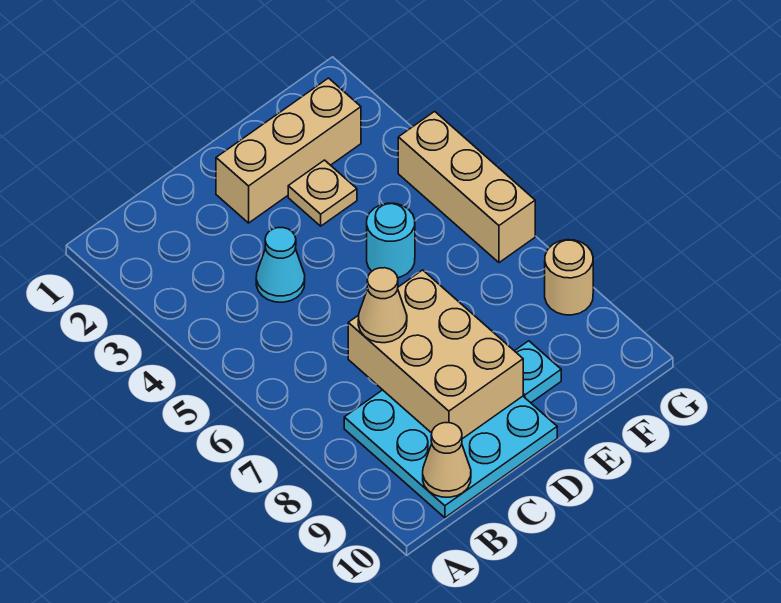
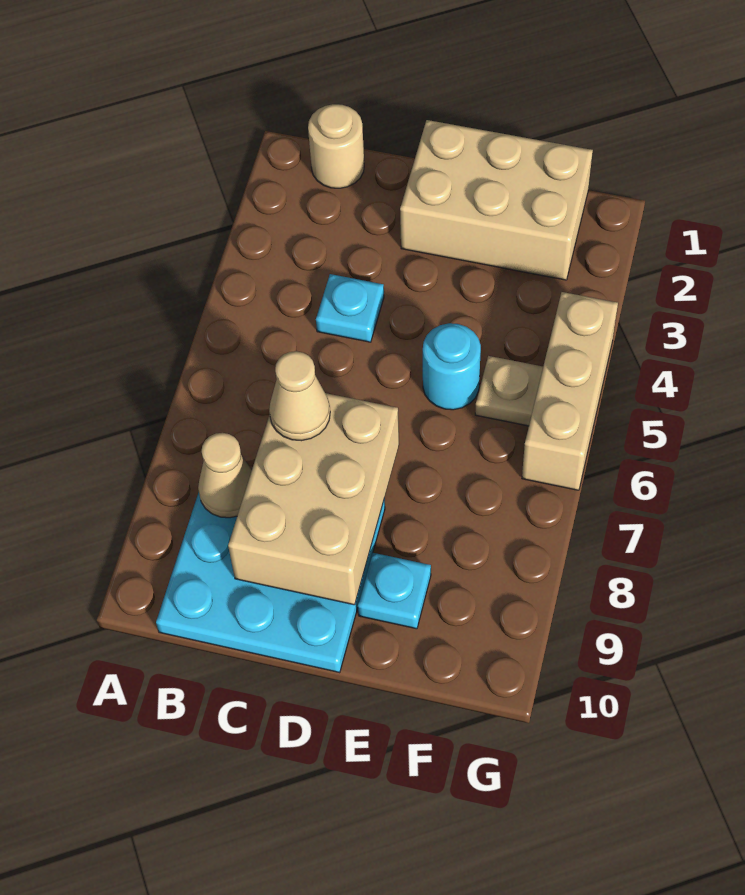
tan 1x1 cone [423,423,471,497] -> tan 1x1 cone moved to [198,433,252,518]
cyan 1x1 cone [256,228,305,302] -> cyan 1x1 plate [316,274,384,342]
tan 1x3 brick [216,78,361,223] -> tan 2x3 brick [400,120,593,280]
tan 1x1 plate [288,160,357,226] -> tan 1x1 plate moved to [475,356,543,426]
tan 1x1 round brick [545,240,593,315] -> tan 1x1 round brick moved to [308,104,364,188]

